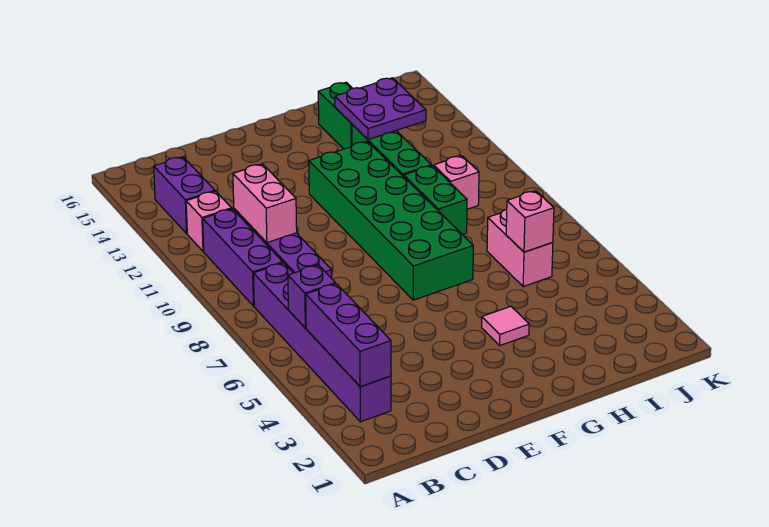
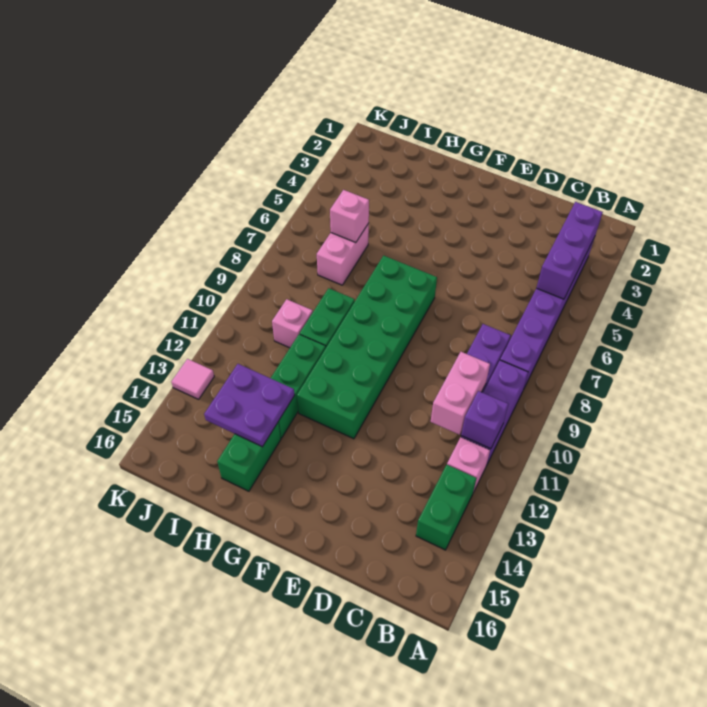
purple 1x1 brick [288,265,335,328] -> purple 1x1 brick moved to [461,391,508,449]
purple 1x2 brick [154,157,215,233] -> green 1x2 brick [416,465,477,550]
pink 1x1 tile [482,306,529,345] -> pink 1x1 tile moved to [171,359,214,399]

